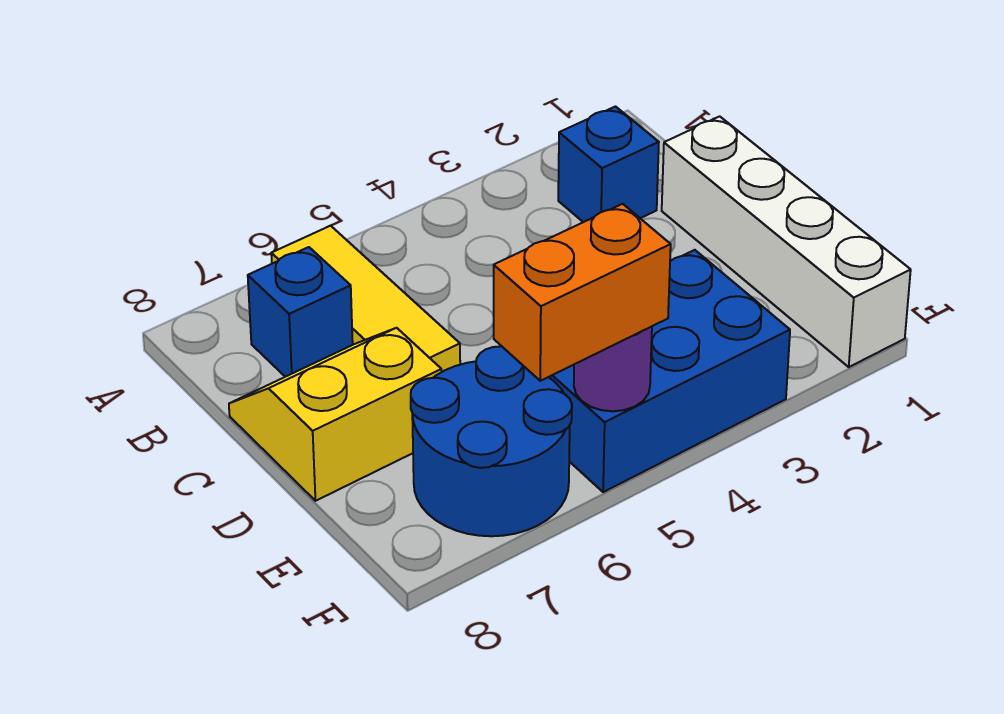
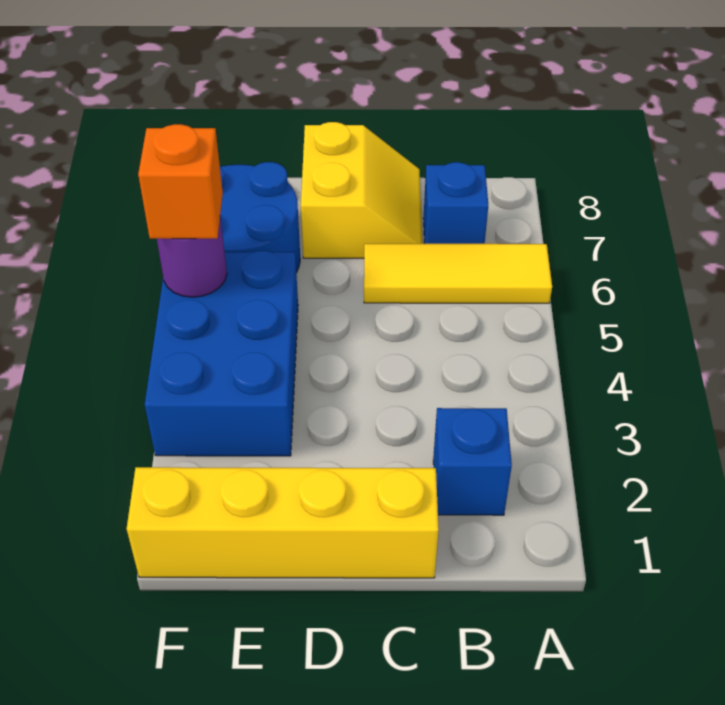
white 1x4 brick [662,116,911,367] -> yellow 1x4 brick [127,467,439,578]
orange 1x2 brick [494,204,671,381] -> orange 1x1 brick [138,124,223,239]

